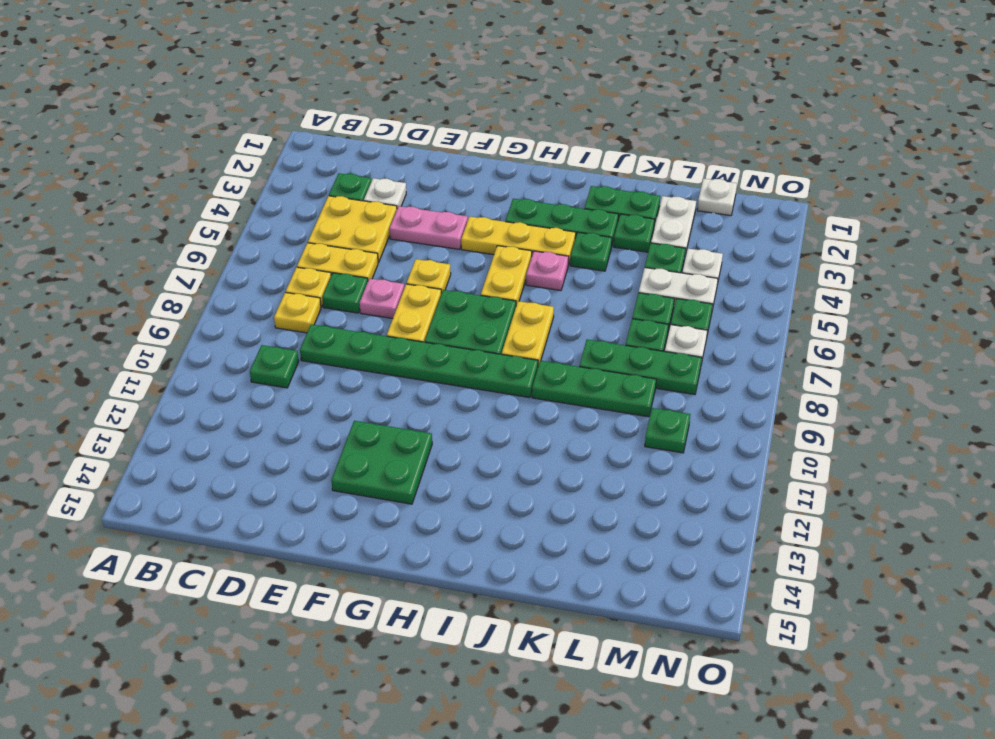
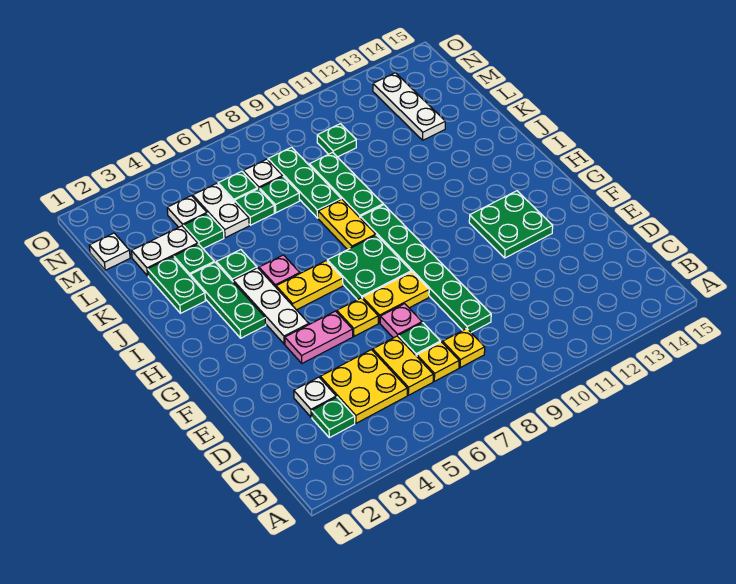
green 1x1 plate [250,345,299,388] -> none
pink 1x2 plate [389,206,468,249] -> pink 1x2 plate turned to [285,311,353,363]
yellow 1x3 plate [461,217,576,265] -> white 1x3 plate [233,268,309,344]
yellow 1x2 plate [502,301,554,366] -> yellow 1x2 plate turned to [318,199,376,250]
none -> white 1x3 plate [373,73,445,140]

